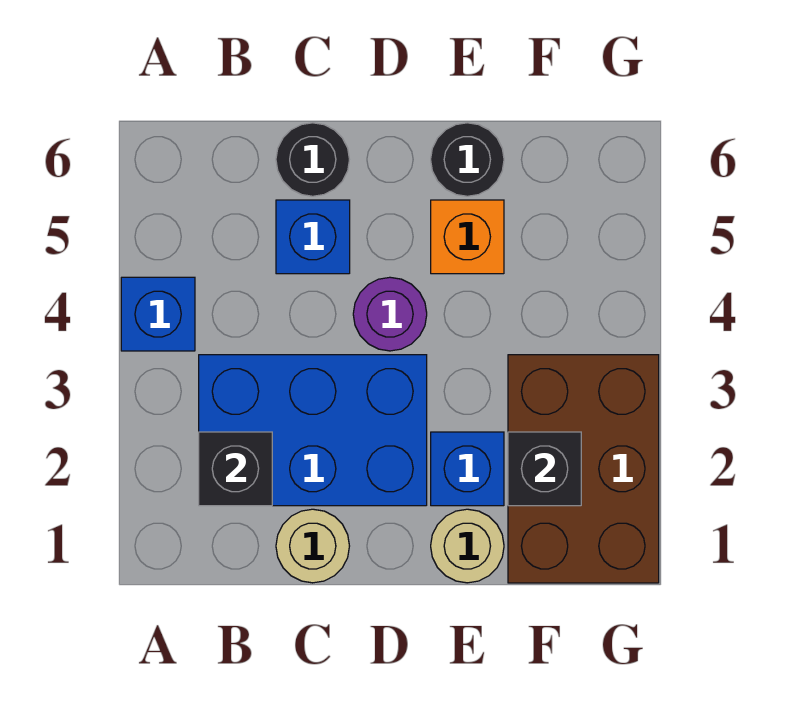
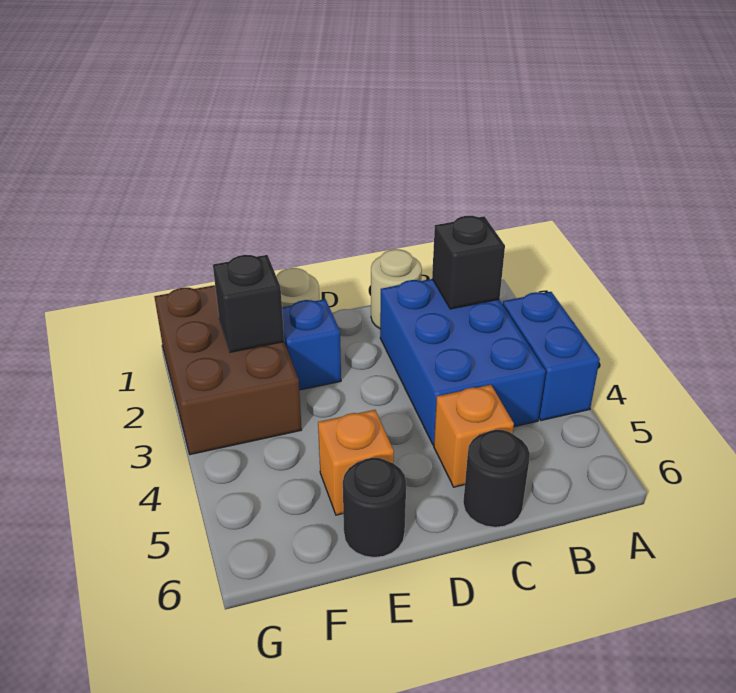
blue 1x1 brick [121,277,195,351] -> blue 1x2 brick [503,292,600,420]
blue 2x3 brick [199,355,427,506] -> blue 2x3 brick turned to [380,279,546,445]
blue 1x1 brick [276,200,350,274] -> orange 1x1 brick [434,385,514,487]
purple 1x1 round brick [353,277,427,351] -> none

